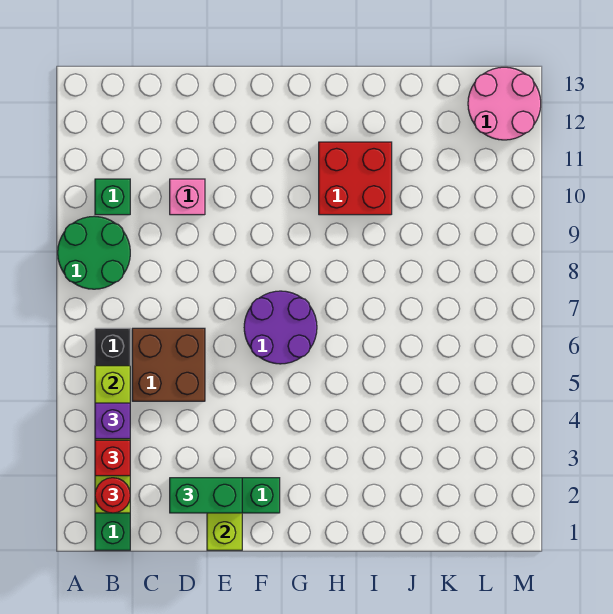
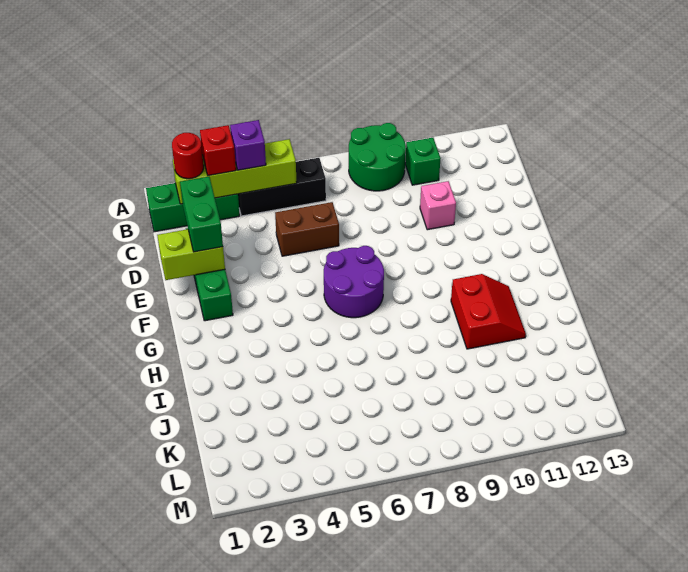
brown 2x2 brick [132,328,205,401] -> brown 1x2 brick [275,202,339,256]
red 2x2 brick [319,142,392,215] -> red 2x2 slope [451,274,526,349]
pink 2x2 round brick [468,67,541,140] -> none

